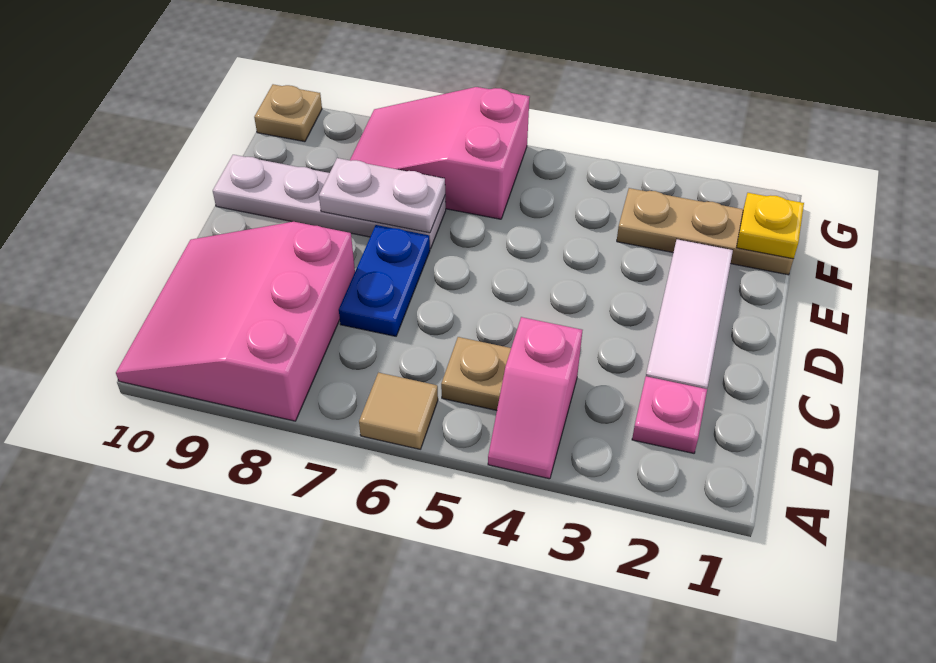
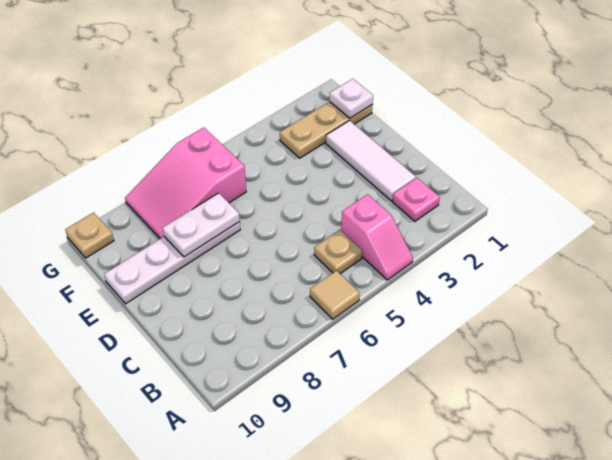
pink 3x3 slope [116,222,355,421] -> none
blue 1x2 plate [339,225,430,336] -> none
yellow 1x1 plate [736,193,804,259] -> white 1x1 plate [330,79,373,118]

